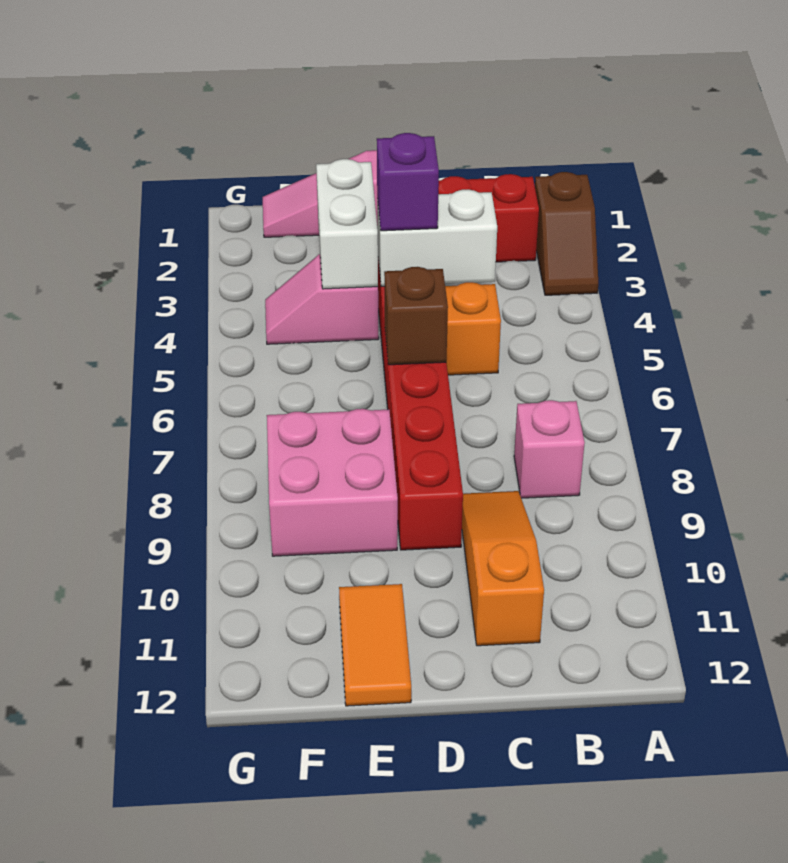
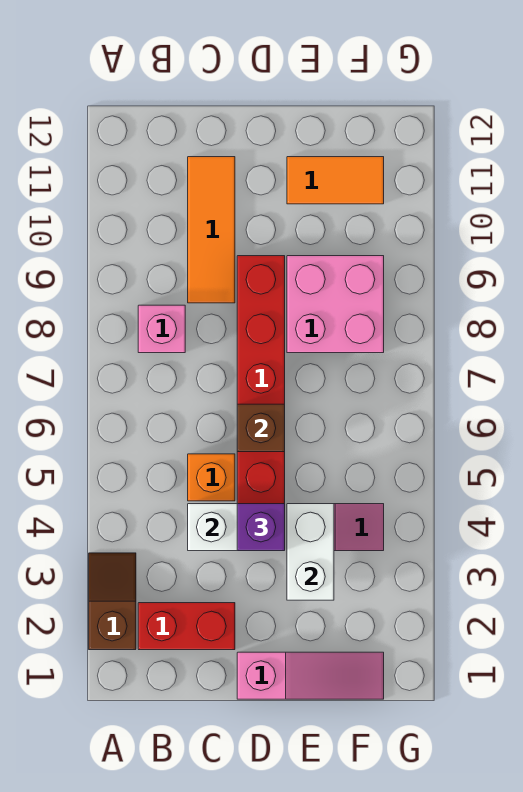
orange 1x3 slope [462,491,544,646] -> orange 1x3 tile [188,157,235,303]
orange 1x2 tile [339,584,411,706] -> orange 1x2 tile turned to [287,157,384,204]

